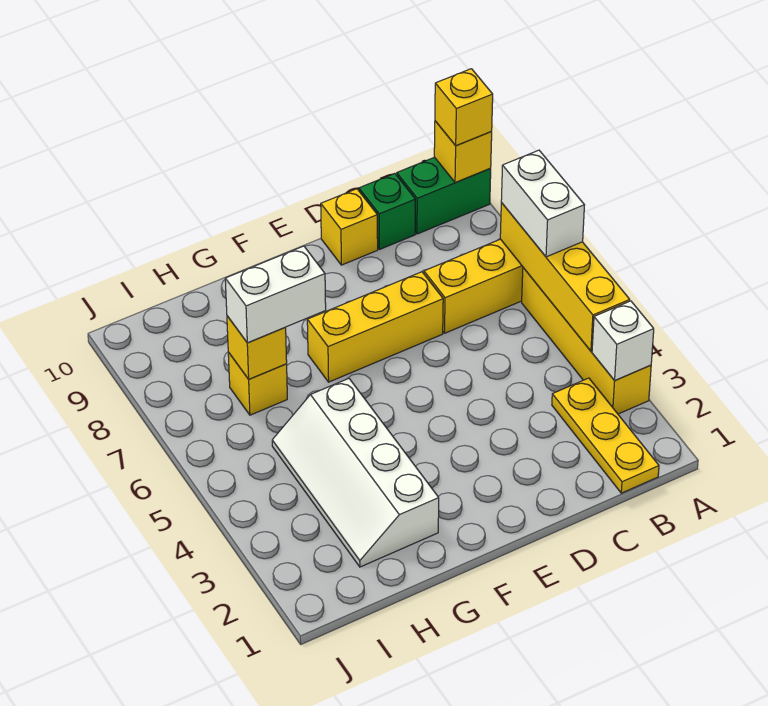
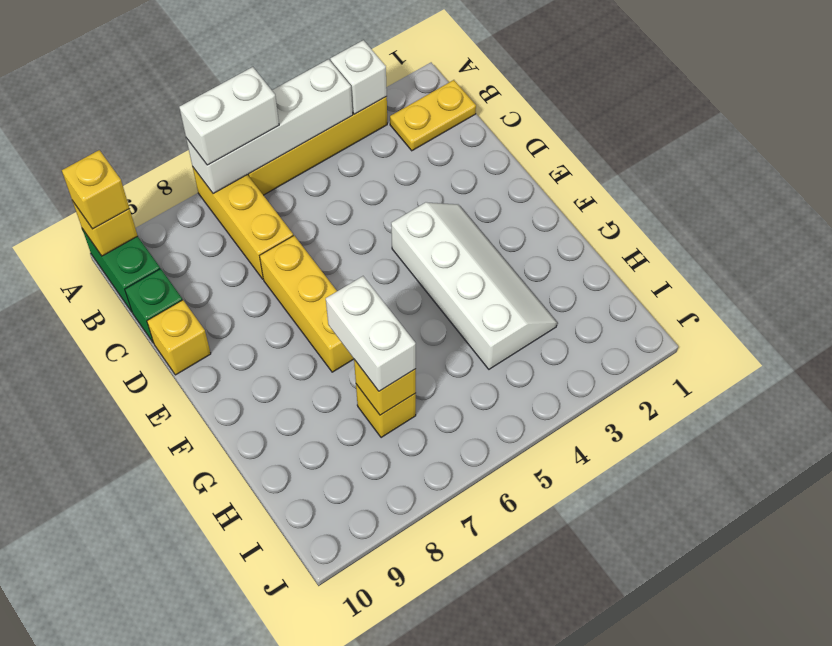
yellow 1x4 brick [500,203,630,351] -> white 1x4 brick [186,59,353,194]
yellow 1x3 plate [552,378,659,493] -> yellow 1x2 plate [390,80,476,151]
white 2x4 slope [272,379,439,567] -> white 2x4 slope turned to [391,202,557,369]

